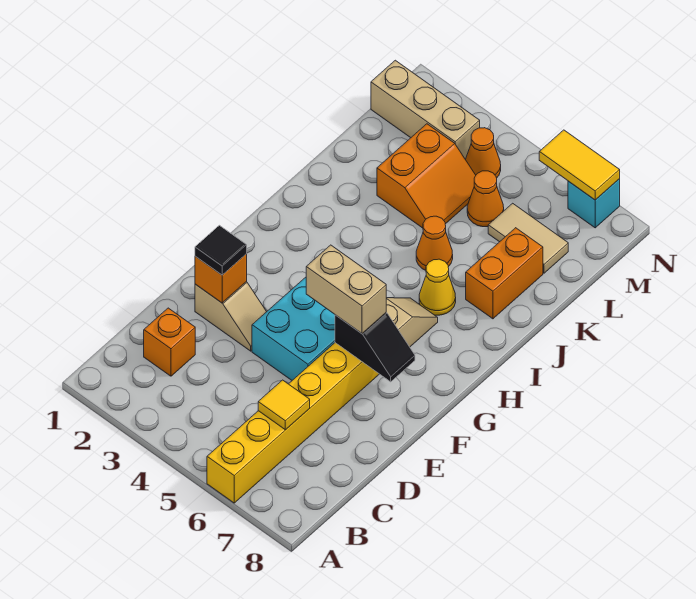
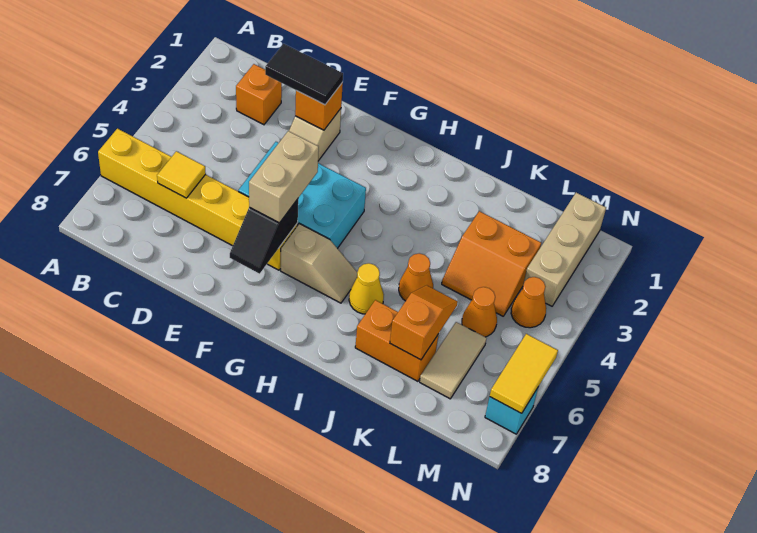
black 1x1 tile [195,225,247,275] -> black 1x2 tile [265,44,343,105]
none -> orange 1x2 slope [390,285,458,360]

